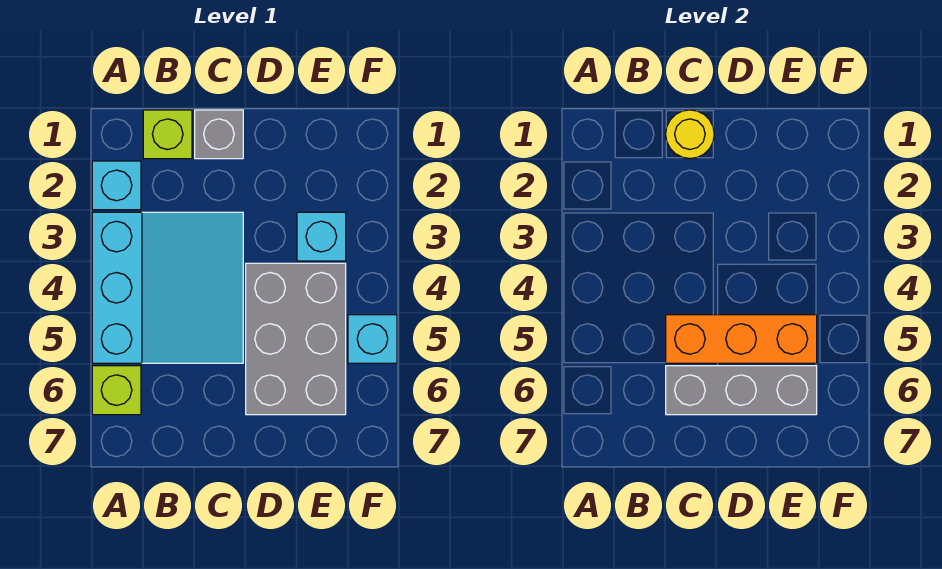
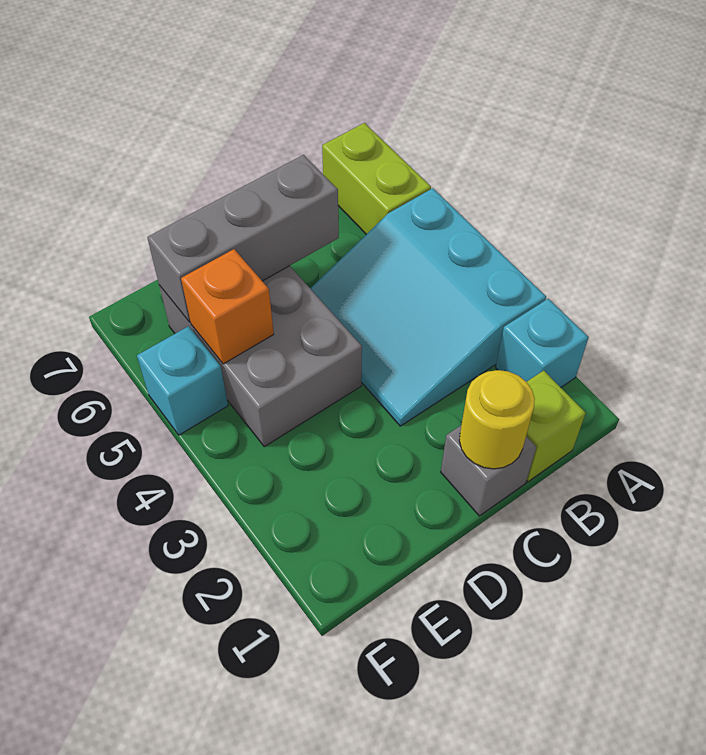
lime 1x1 brick [92,366,141,415] -> lime 1x2 brick [322,123,431,234]
orange 1x3 brick [666,315,817,363] -> orange 1x1 brick [181,249,274,364]
cyan 1x1 brick [297,212,346,261] -> none

